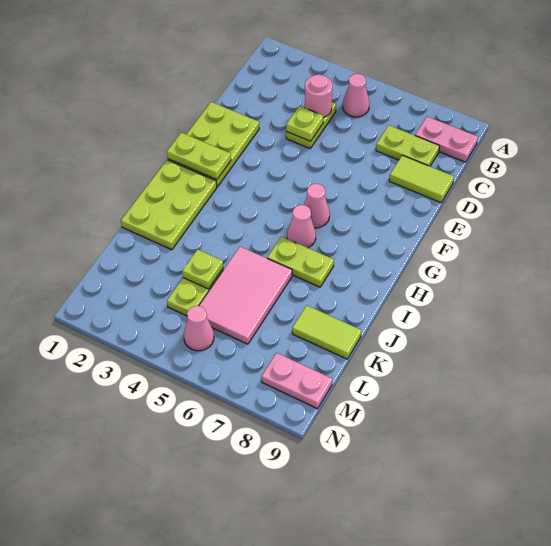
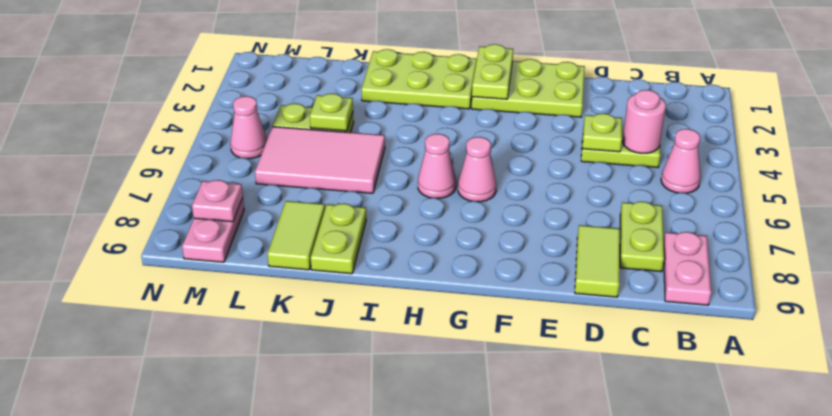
lime 1x2 plate [267,237,334,287] -> lime 1x2 plate moved to [311,203,366,274]
none -> pink 1x1 plate [192,180,243,222]

